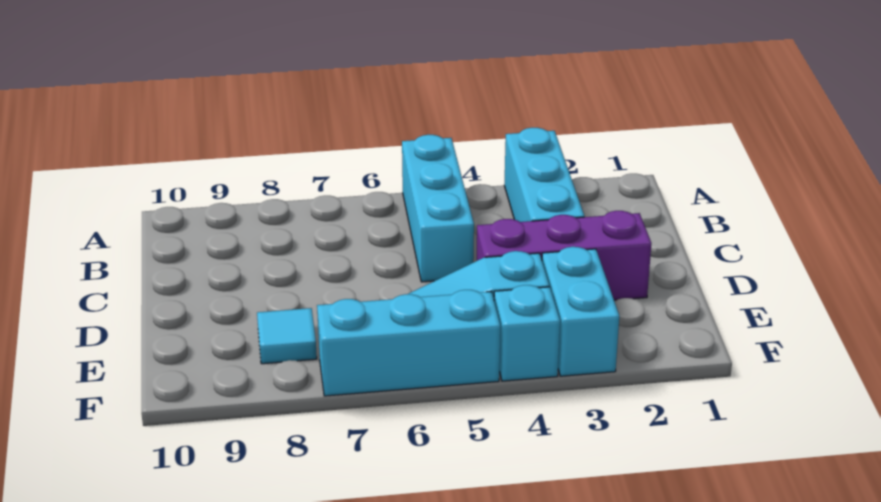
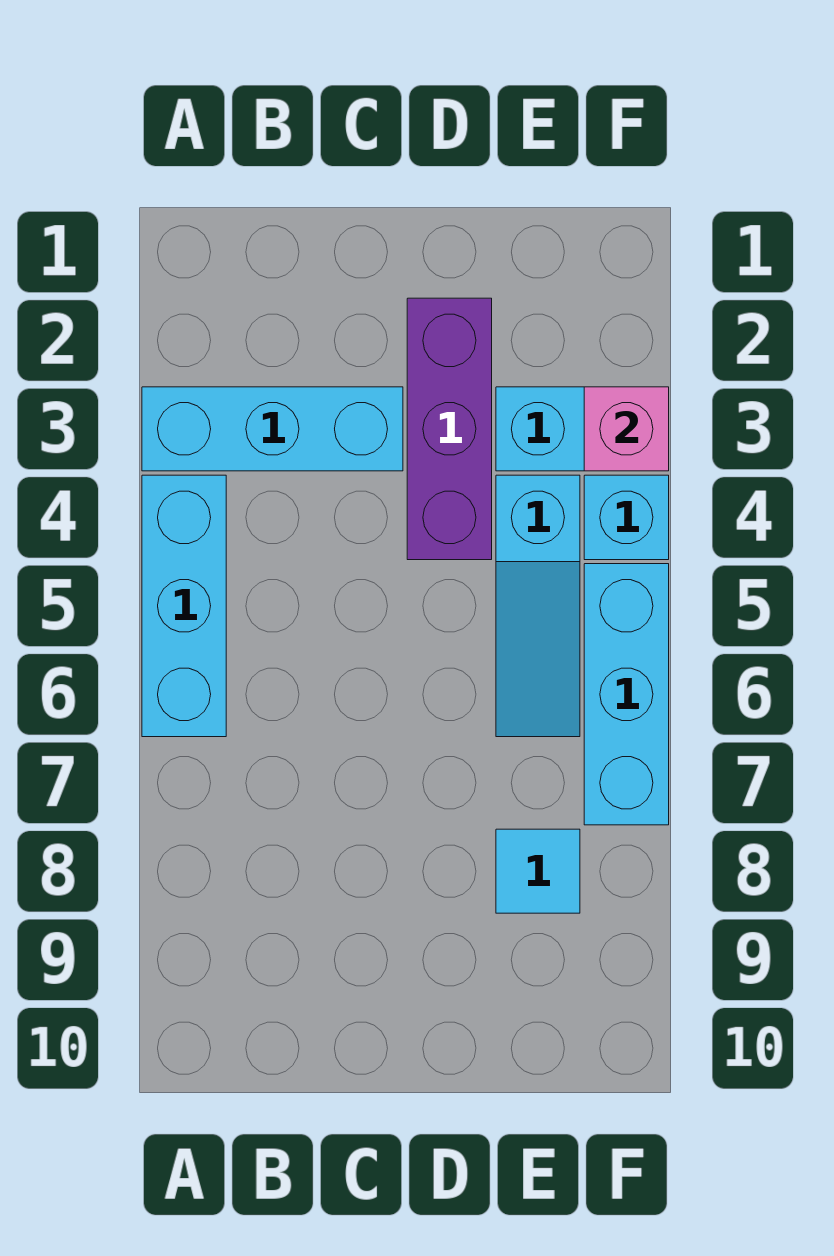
cyan 1x3 brick [402,135,474,282] -> cyan 1x3 brick turned to [142,475,226,737]
none -> pink 1x1 brick [584,387,669,471]

